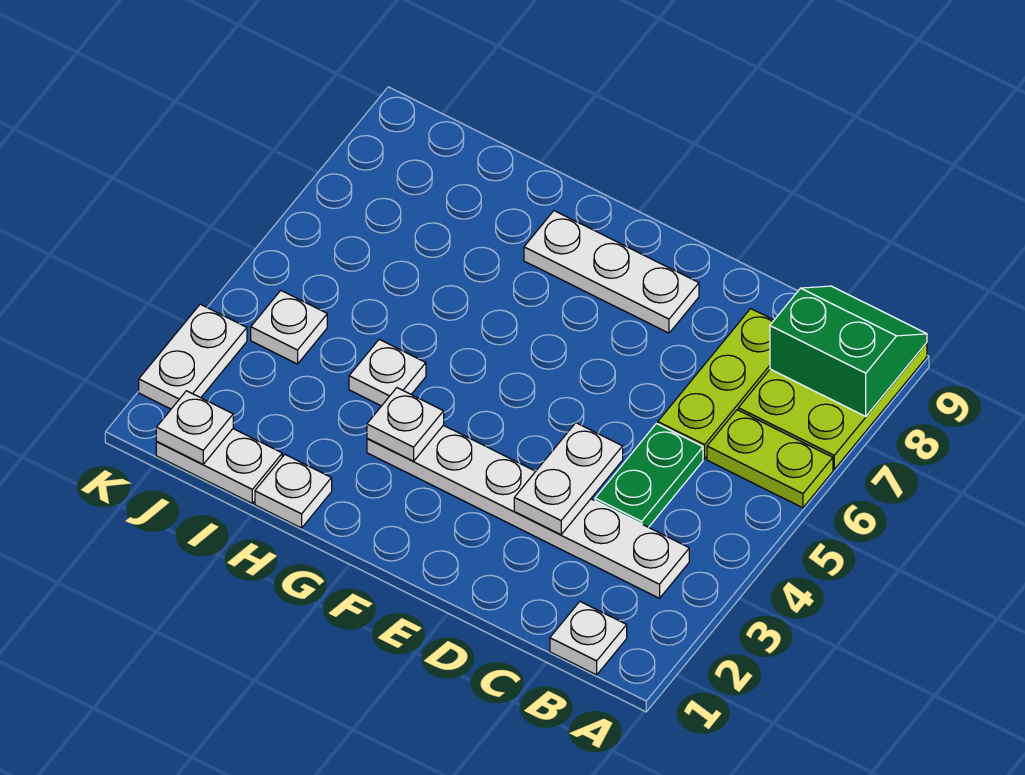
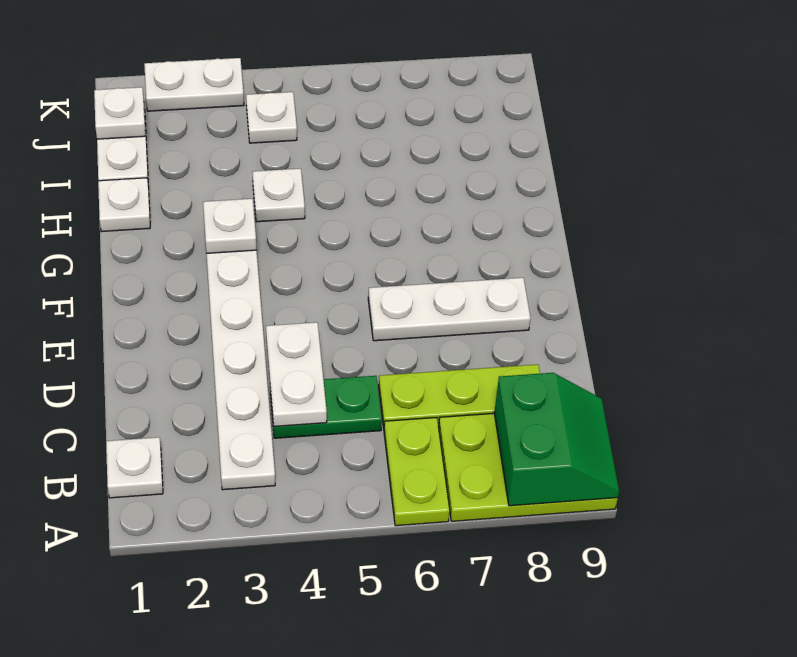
white 1x2 plate [514,423,623,535] -> white 1x2 plate turned to [266,322,327,426]
white 1x3 plate [524,211,699,333] -> white 1x3 plate turned to [368,278,531,341]

